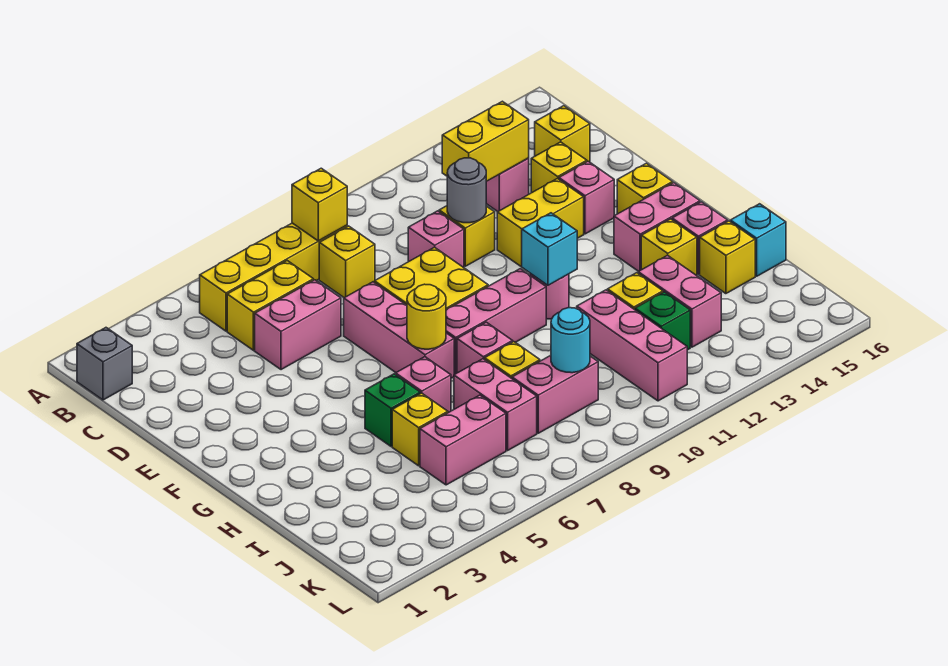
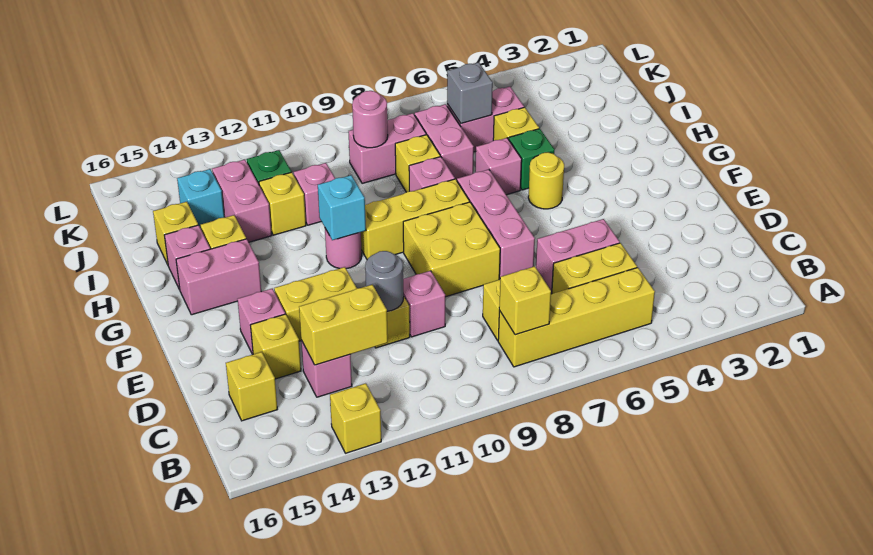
grey 1x1 brick [77,328,132,400] -> grey 1x1 brick moved to [447,62,493,123]
yellow 1x1 brick [617,163,673,214] -> yellow 1x1 brick moved to [330,383,381,453]
yellow 1x1 round brick [407,284,446,349] -> yellow 1x1 round brick moved to [528,152,564,209]
pink 1x3 brick [446,269,546,374] -> yellow 1x3 brick [361,179,470,259]
pink 1x3 brick [577,290,687,401] -> pink 1x1 brick [294,163,335,225]
cyan 1x1 brick [730,204,786,276] -> cyan 1x1 brick moved to [177,169,224,228]
cyan 1x1 round brick [551,308,590,373] -> pink 1x1 round brick [352,91,388,148]

